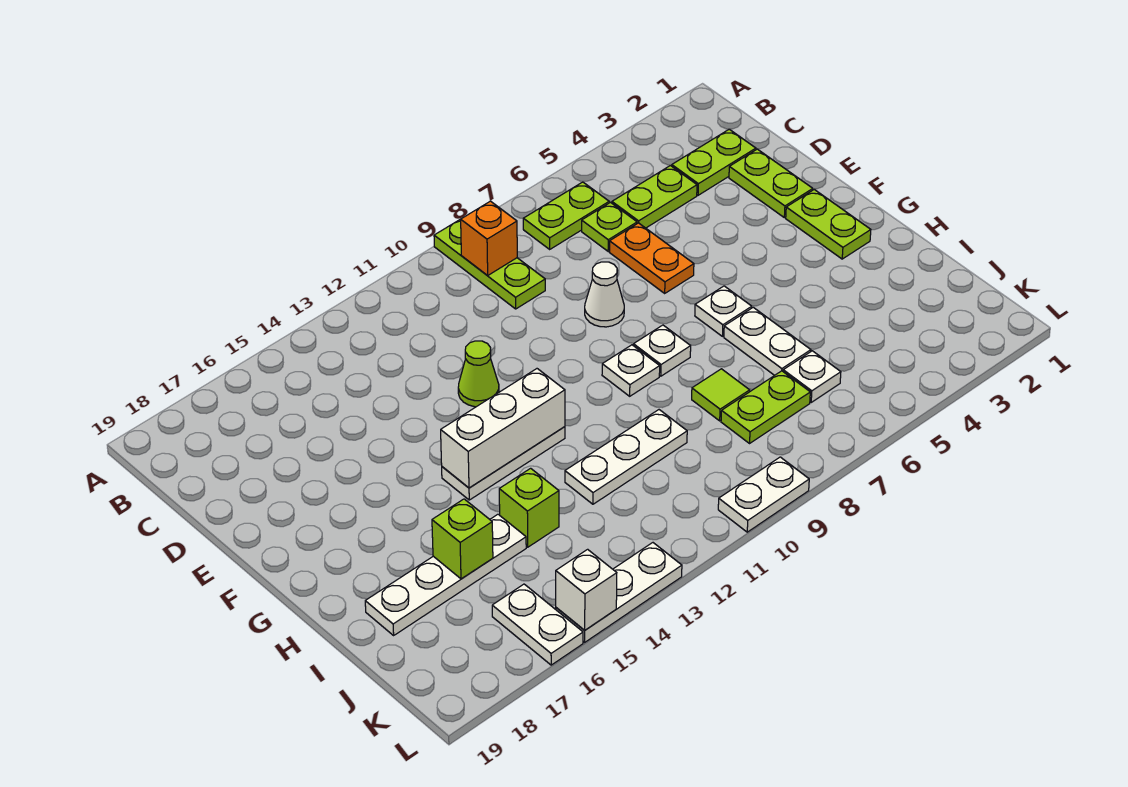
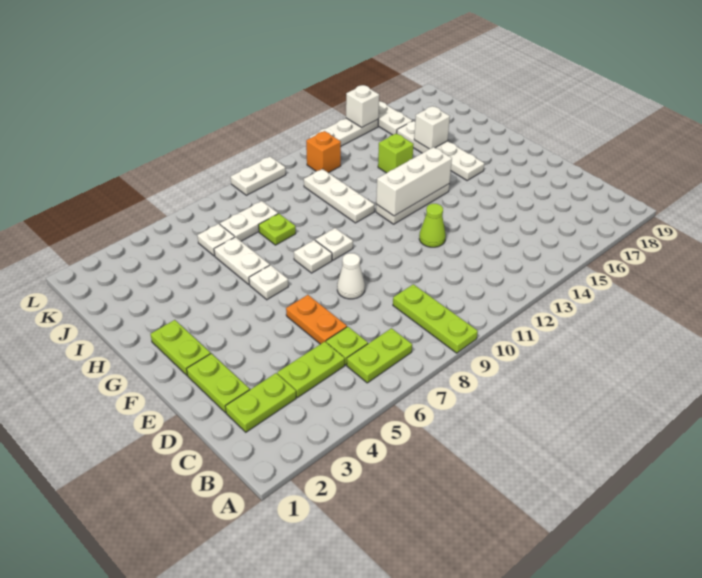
orange 1x1 brick [461,201,517,276] -> orange 1x1 brick moved to [306,131,341,173]
lime 1x1 tile [692,369,750,421] -> lime 1x1 plate [259,214,296,245]
white 1x3 plate [565,410,687,504] -> white 1x3 plate turned to [304,169,374,223]
white 1x4 plate [365,514,526,635] -> white 1x4 plate turned to [397,121,484,180]
lime 1x1 brick [432,499,493,579] -> white 1x1 brick [414,106,450,149]
lime 1x2 plate [721,371,810,443] -> white 1x2 plate [220,201,278,241]

